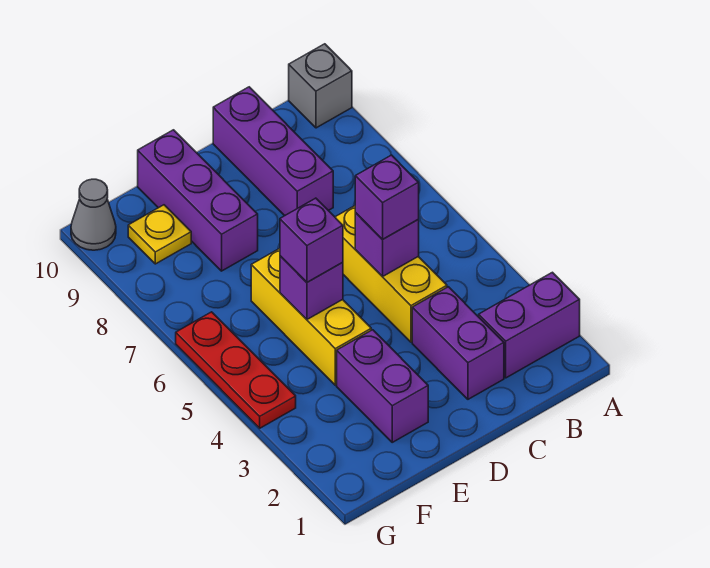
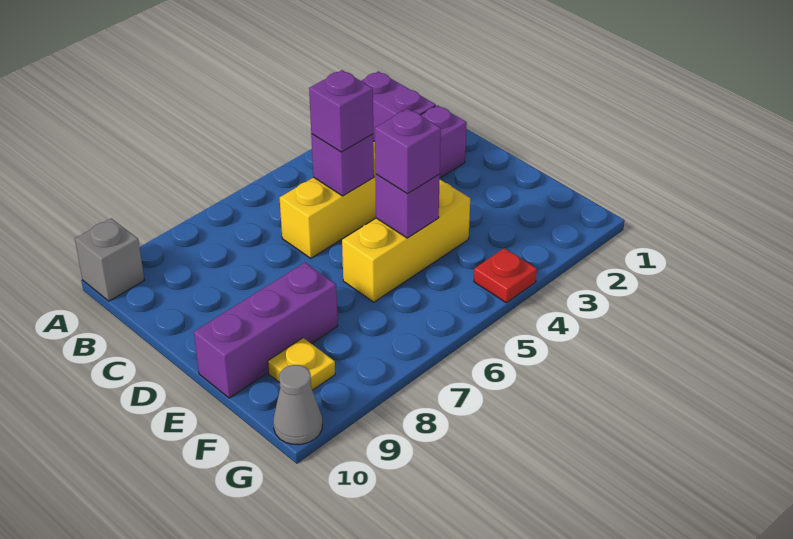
purple 1x3 brick [213,87,333,216] -> none
purple 1x2 brick [337,330,428,442] -> none
red 1x3 plate [176,312,296,428] -> red 1x1 plate [474,248,537,303]

